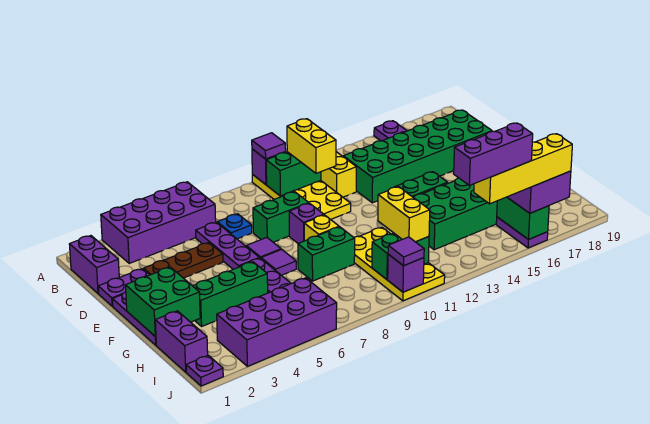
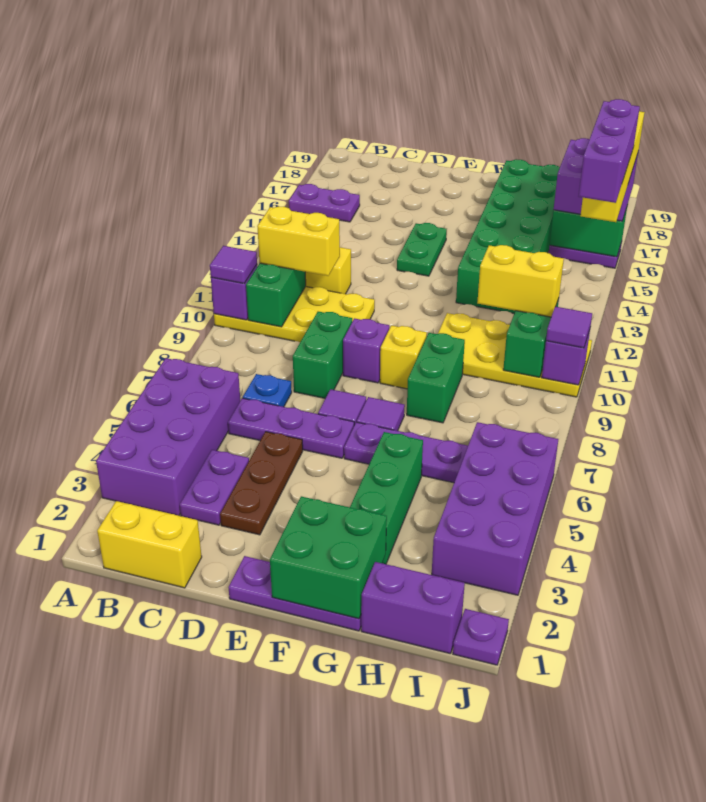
purple 1x2 brick [69,236,119,294] -> yellow 1x2 brick [97,501,202,588]
green 2x6 brick [343,110,492,203] -> none
purple 1x2 plate [98,269,149,306] -> purple 1x2 plate moved to [180,450,249,525]

